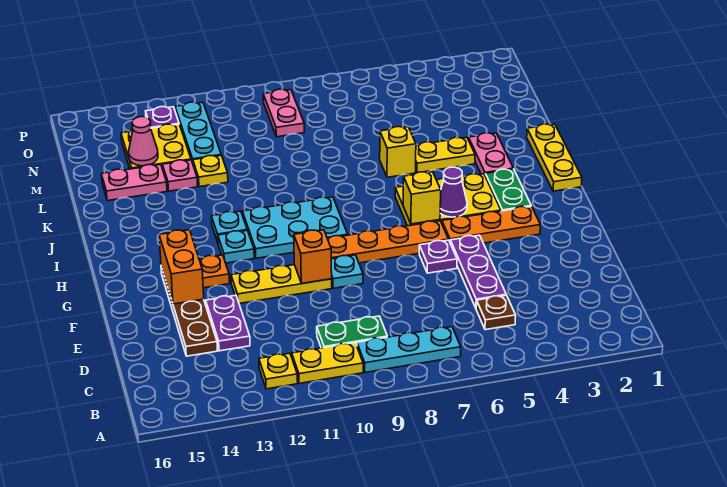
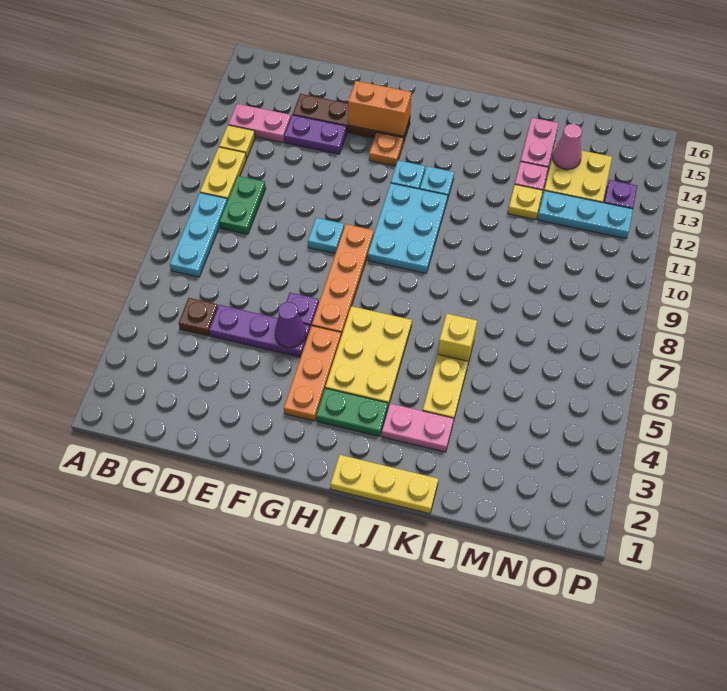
yellow 1x3 plate [231,265,332,304] -> none
orange 1x1 brick [294,230,332,283] -> none
purple 1x1 cone [440,167,467,217] -> purple 1x1 cone moved to [275,302,306,348]
yellow 1x1 brick [403,172,441,224] -> none
pink 1x2 plate [263,89,304,137] -> pink 1x2 plate moved to [228,104,291,143]

